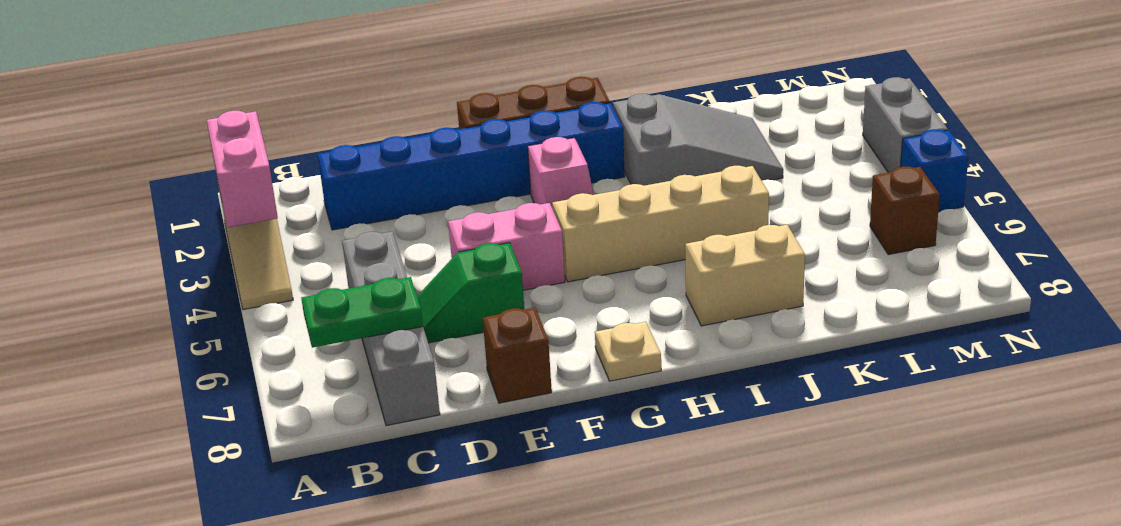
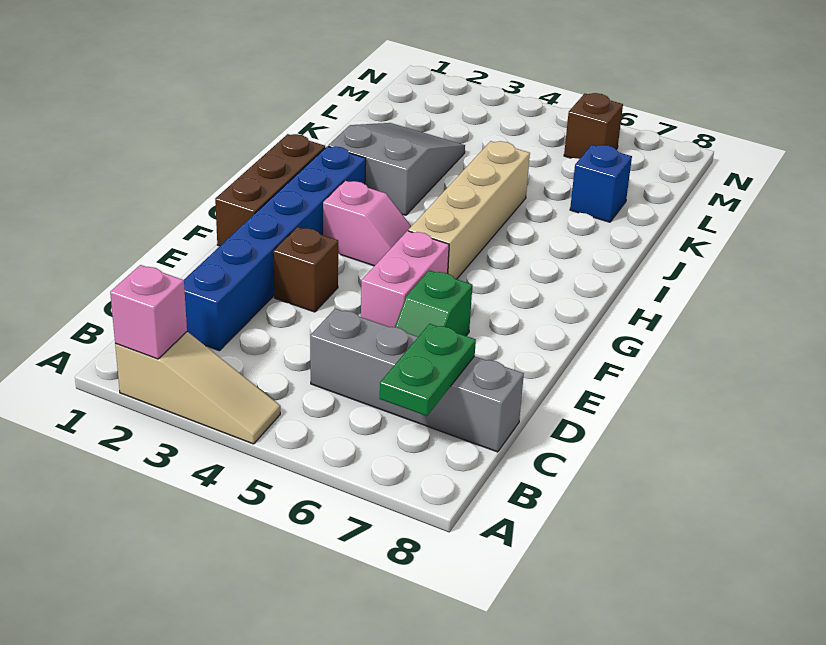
pink 1x2 brick [207,111,278,227] -> pink 1x1 brick [110,265,187,359]
brown 1x1 brick [483,308,552,403] -> brown 1x1 brick moved to [273,227,338,312]
tan 1x1 plate [595,322,661,381] -> none
tan 1x2 brick [685,225,805,326] -> none
grey 1x2 brick [863,77,948,173] -> none
blue 1x1 brick [901,130,968,212] -> blue 1x1 brick moved to [570,145,632,222]

